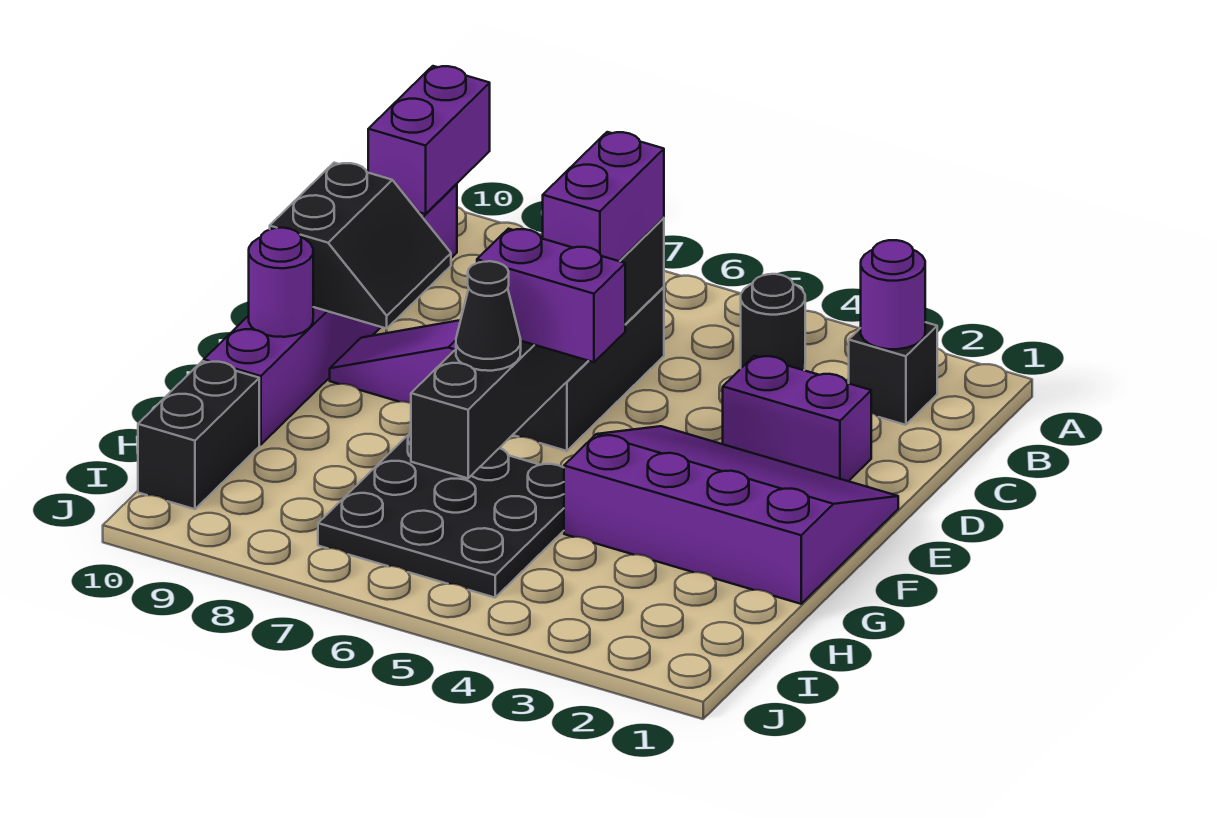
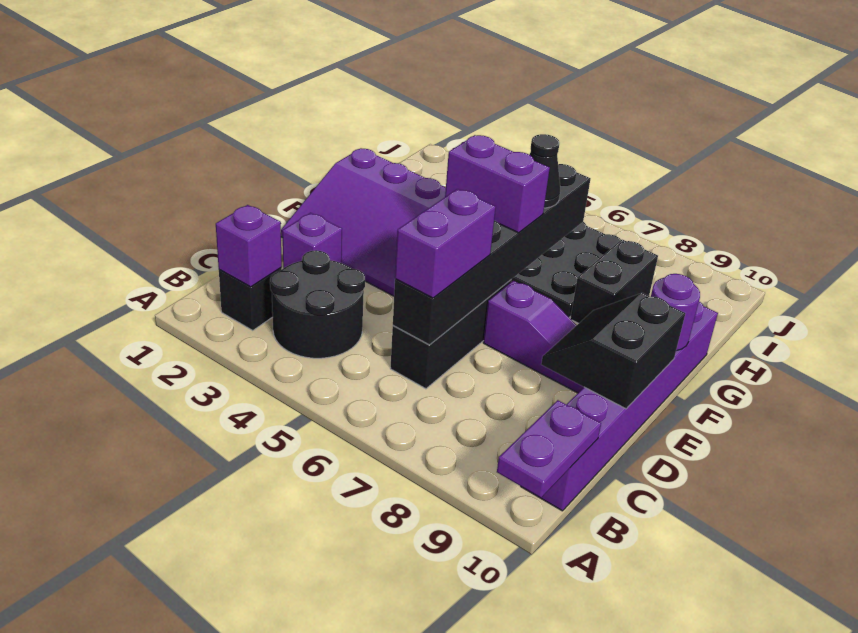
purple 1x2 brick [368,66,490,214] -> purple 1x2 plate [497,400,601,498]
purple 1x1 round brick [861,240,925,349] -> purple 1x1 brick [216,205,282,287]
black 1x1 round brick [741,274,805,370] -> black 2x2 round brick [270,250,365,358]
purple 1x2 brick [723,356,871,481] -> purple 1x1 brick [282,213,342,268]
black 1x2 brick [138,361,259,509] -> black 1x2 brick moved to [570,240,658,323]

